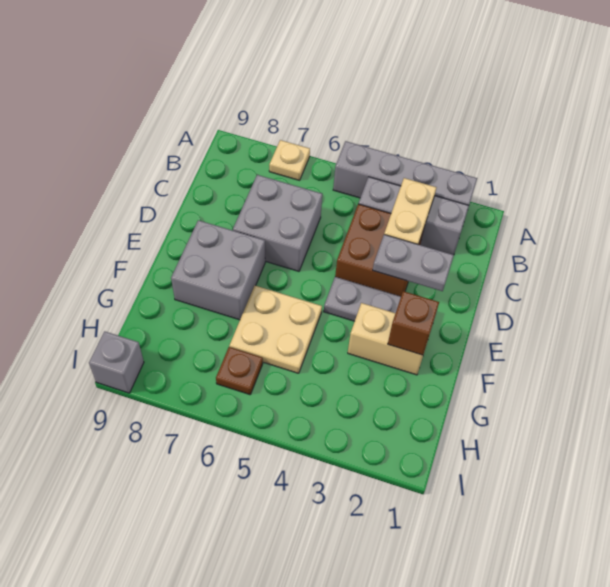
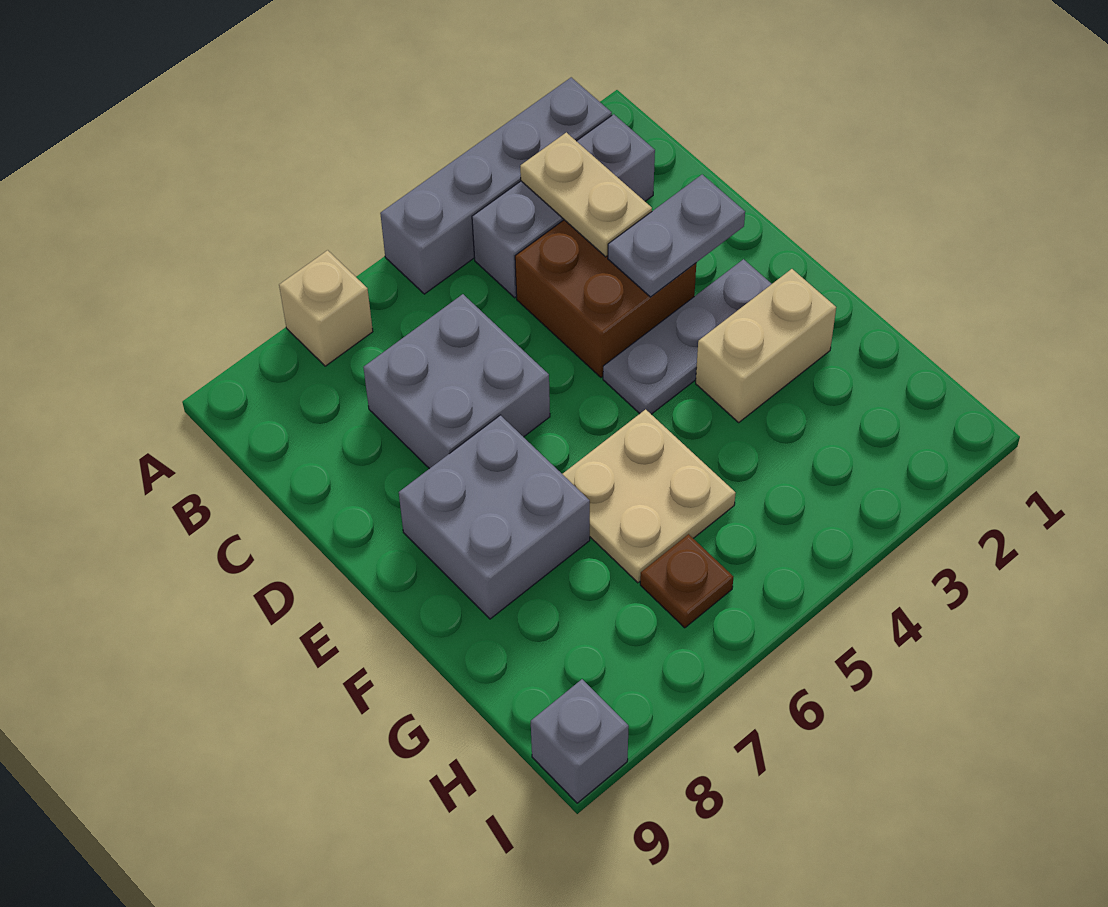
tan 1x1 plate [269,140,310,180] -> tan 1x1 brick [279,250,373,366]
brown 1x1 brick [388,291,439,355] -> none

